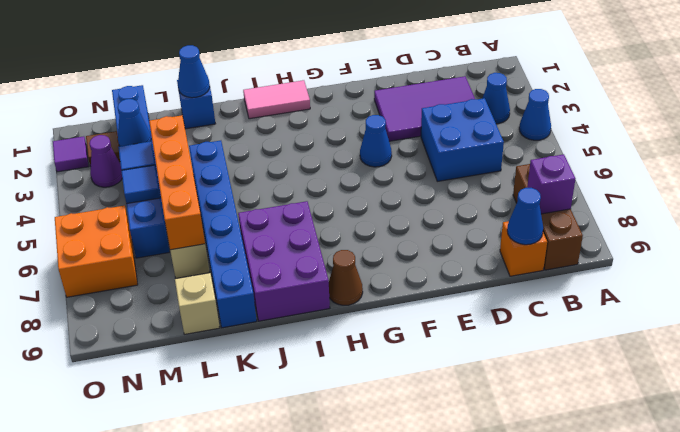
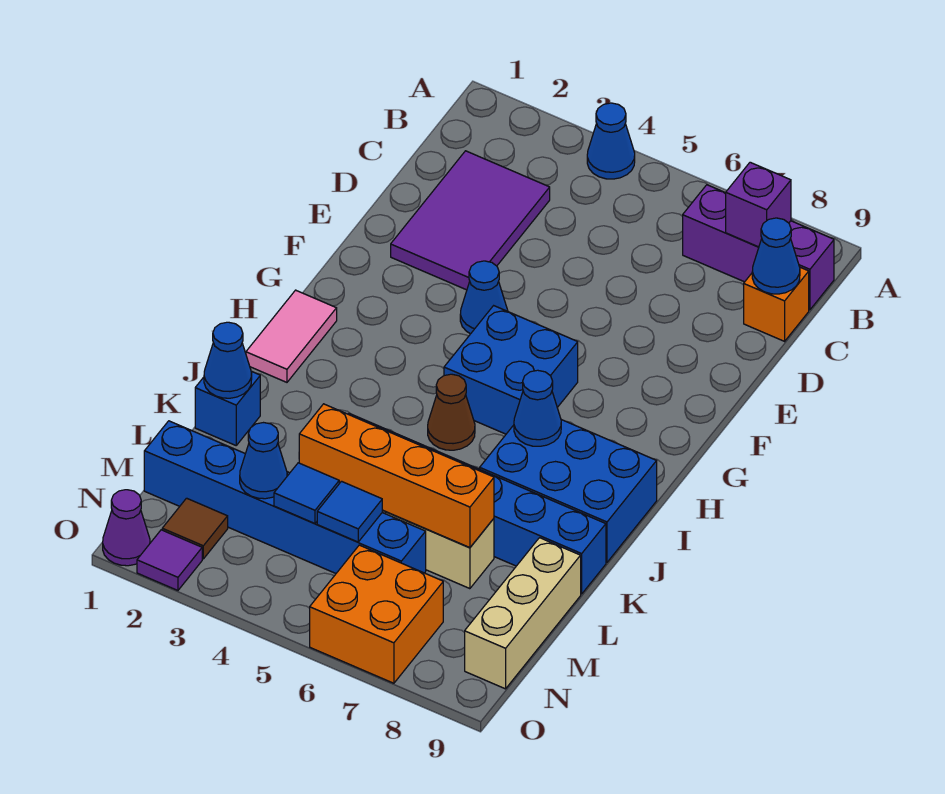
blue 1x1 cone [482,73,510,124] -> blue 1x1 cone moved to [514,370,561,446]
brown 1x3 brick [513,164,583,270] -> purple 1x3 brick [683,185,834,310]
blue 2x2 brick [421,98,504,181] -> blue 2x2 brick moved to [444,306,578,434]
brown 1x1 cone [329,250,363,305] -> brown 1x1 cone moved to [428,374,475,450]
purple 2x3 brick [238,201,330,321] -> blue 2x3 brick [480,420,657,562]
tan 1x1 brick [175,273,220,334] -> tan 1x3 brick [465,538,581,689]
purple 1x1 cone [89,135,122,187] -> purple 1x1 cone moved to [103,490,150,566]

